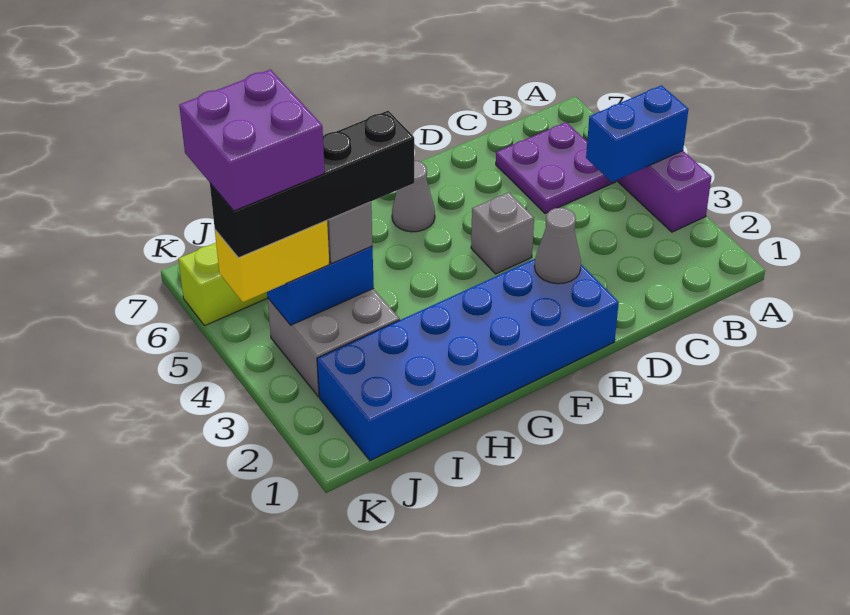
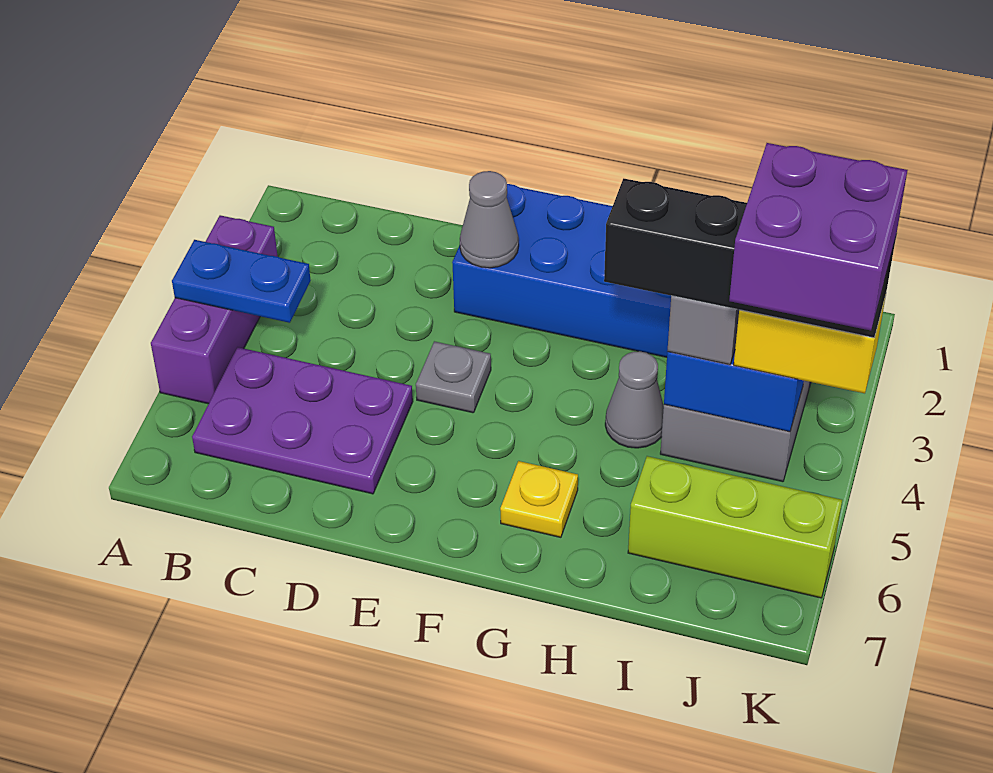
blue 1x2 brick [586,85,688,182] -> blue 1x2 plate [172,240,311,323]
purple 2x2 plate [496,122,616,213] -> purple 2x3 plate [192,347,413,494]
grey 1x1 brick [471,192,534,274] -> grey 1x1 plate [416,341,491,413]
grey 1x1 cone [392,161,435,232] -> grey 1x1 cone moved to [605,351,664,448]
none -> yellow 1x1 plate [500,461,578,537]

